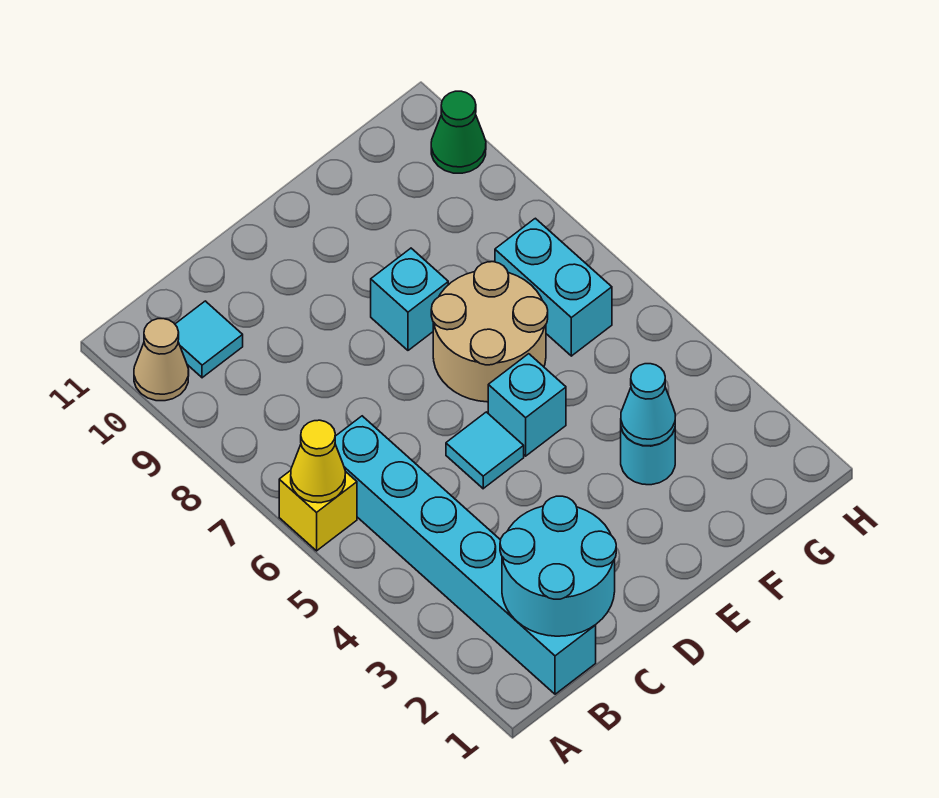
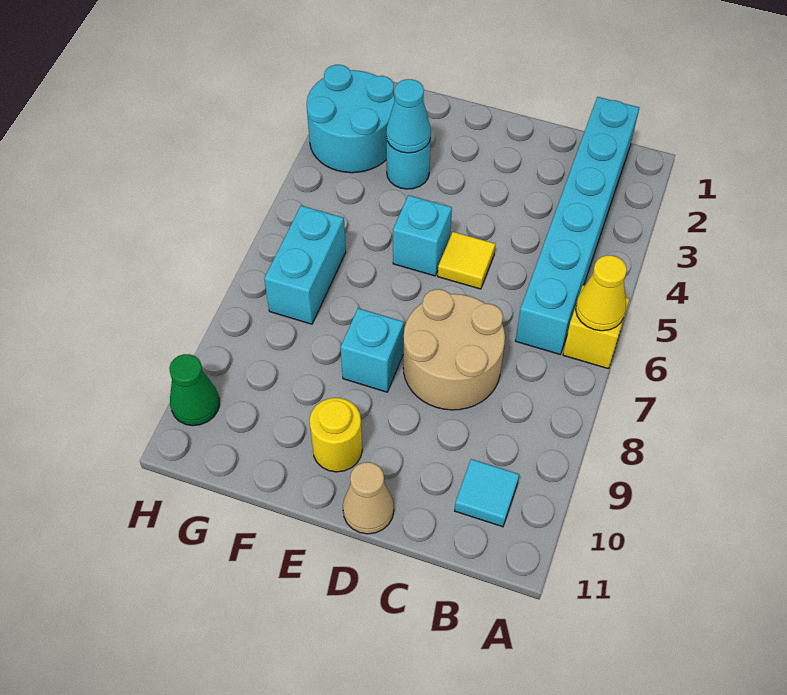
tan 1x1 cone [134,319,189,401] -> tan 1x1 cone moved to [343,462,394,534]
cyan 2x2 round brick [500,496,616,636] -> cyan 2x2 round brick moved to [307,65,395,173]
cyan 1x1 tile [446,412,524,489] -> yellow 1x1 tile [438,232,495,289]
tan 2x2 round brick [431,262,548,402] -> tan 2x2 round brick moved to [403,289,505,410]
none -> yellow 1x1 round brick [310,398,362,472]

